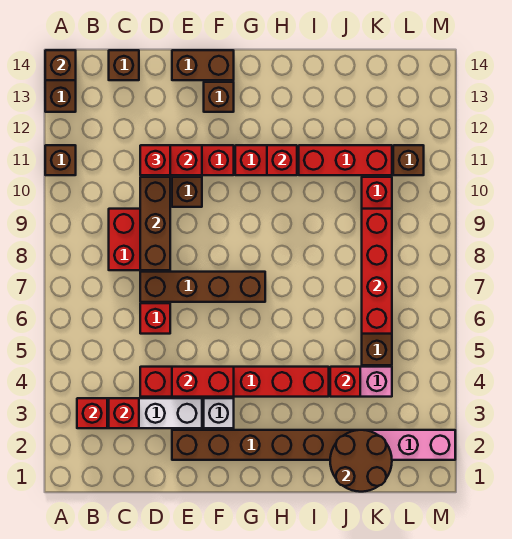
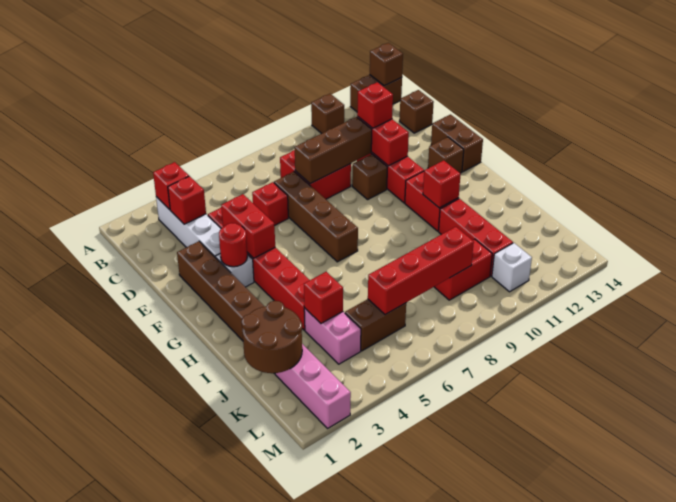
none -> red 1x1 round brick [219,223,247,267]
brown 1x1 brick [393,145,424,175] -> white 1x1 brick [492,243,532,292]

